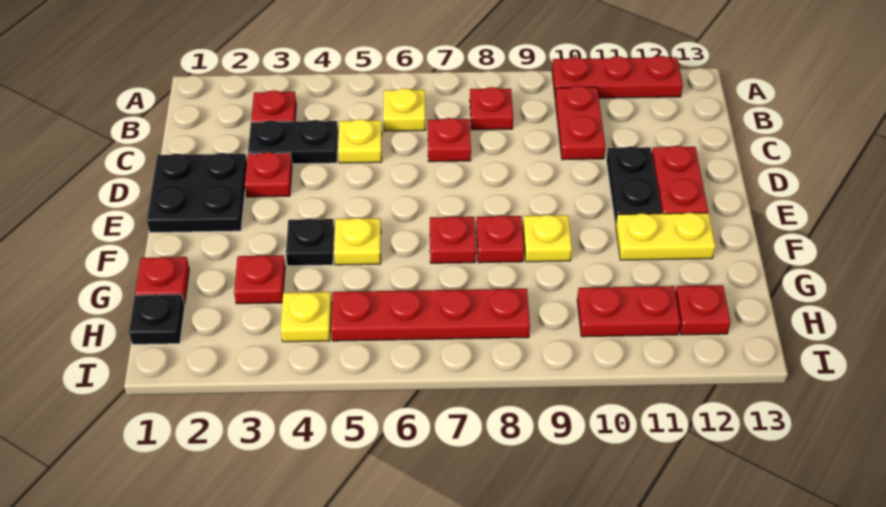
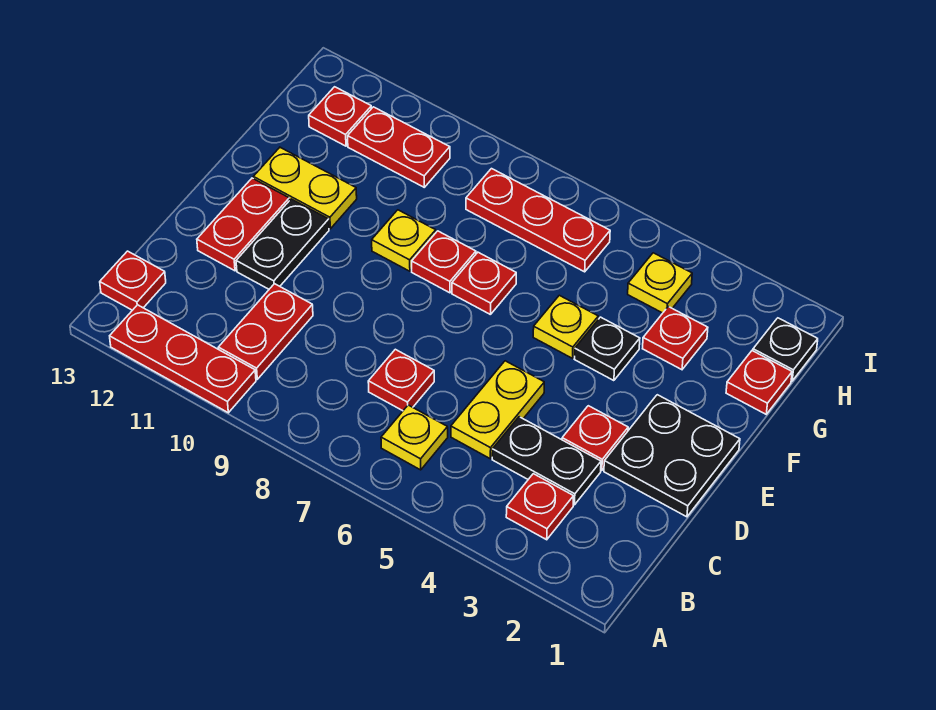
red 1x1 plate [470,87,513,130] -> red 1x1 plate moved to [100,251,166,310]
yellow 1x1 plate [338,119,382,163] -> yellow 1x2 plate [451,361,544,459]
red 1x4 plate [331,289,530,341] -> red 1x3 plate [466,169,610,272]

